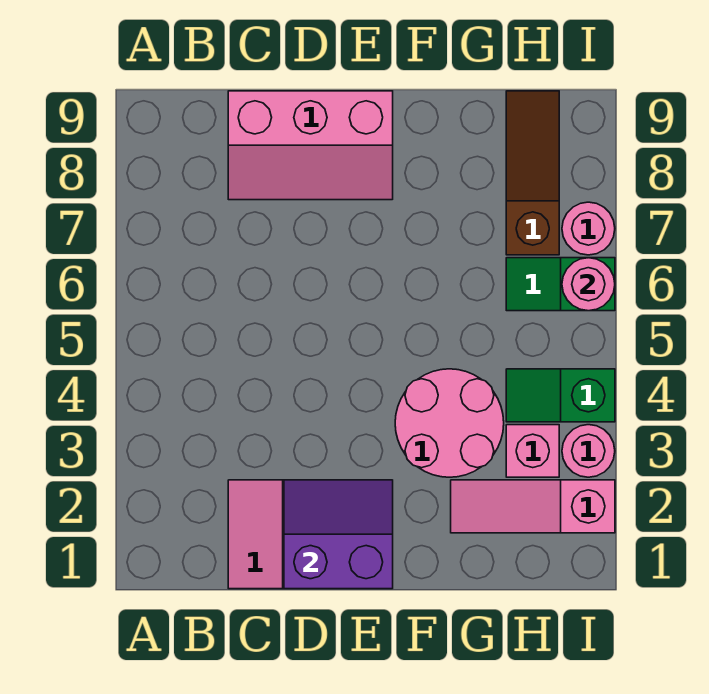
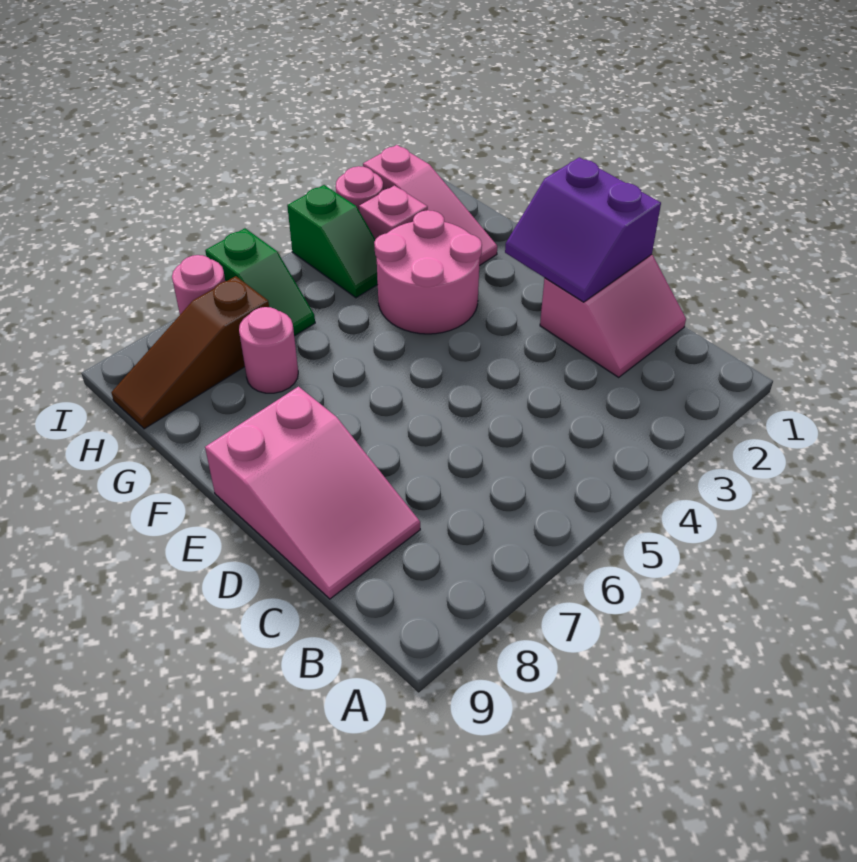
pink 2x3 slope [228,91,393,200] -> pink 2x3 slope turned to [205,387,420,599]
pink 1x1 round brick [562,258,615,311] -> pink 1x1 round brick moved to [239,307,298,393]

